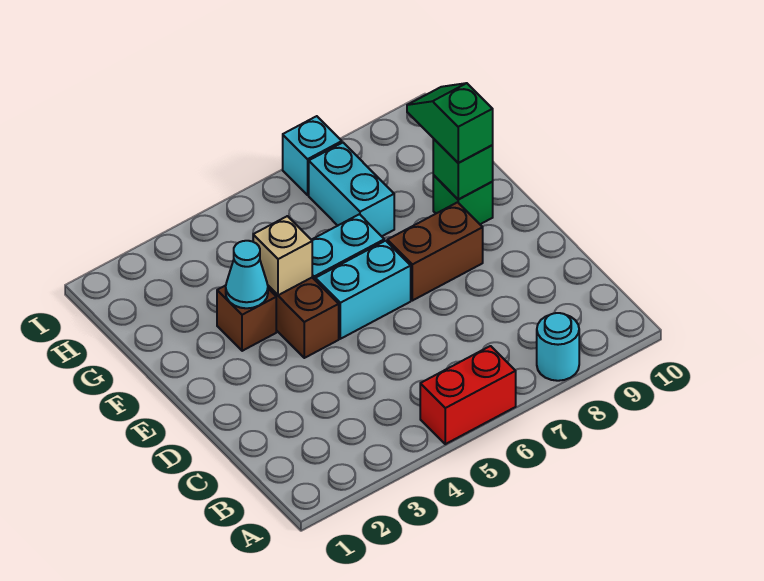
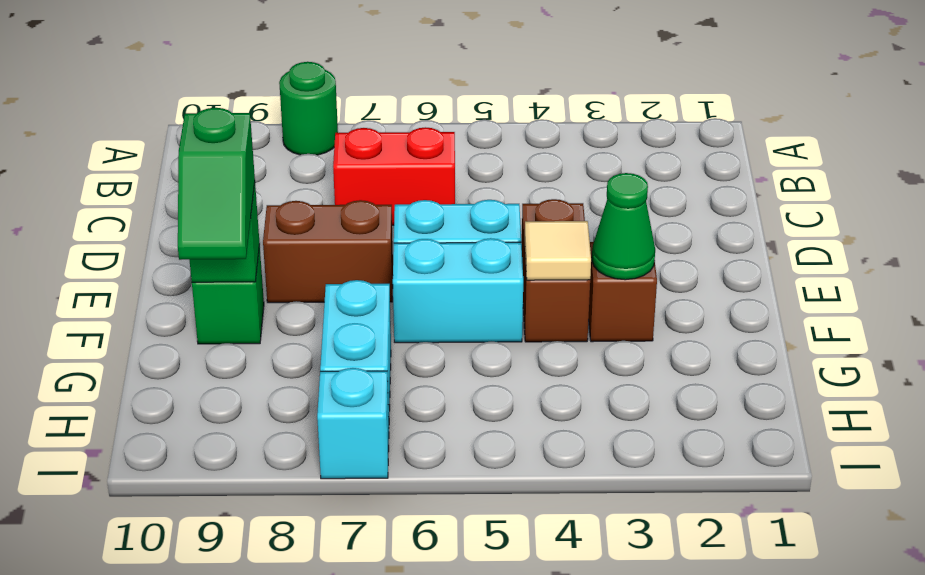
red 1x2 brick [420,346,516,444] -> red 1x2 brick moved to [333,127,455,225]
cyan 1x1 round brick [537,313,579,381] -> green 1x1 round brick [279,62,338,155]
cyan 1x1 cone [226,241,268,308] -> green 1x1 cone [592,173,655,280]
tan 1x1 brick [253,216,312,295] -> tan 1x1 tile [525,221,591,280]

